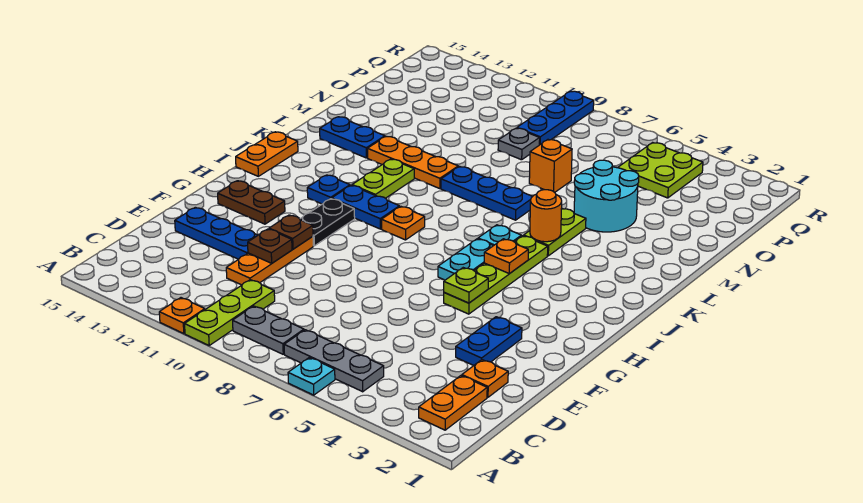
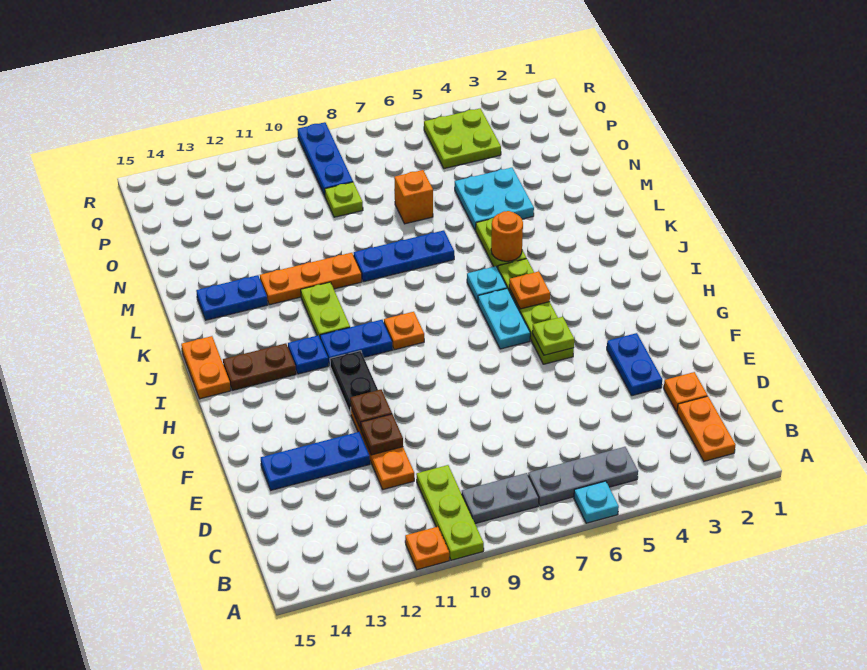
brown 1x2 plate [218,181,285,224] -> brown 1x2 plate moved to [223,343,296,390]
cyan 2x2 round brick [574,160,639,232] -> cyan 2x2 plate [455,168,534,230]
grey 1x1 plate [498,128,540,160] -> lime 1x1 plate [325,182,363,217]

